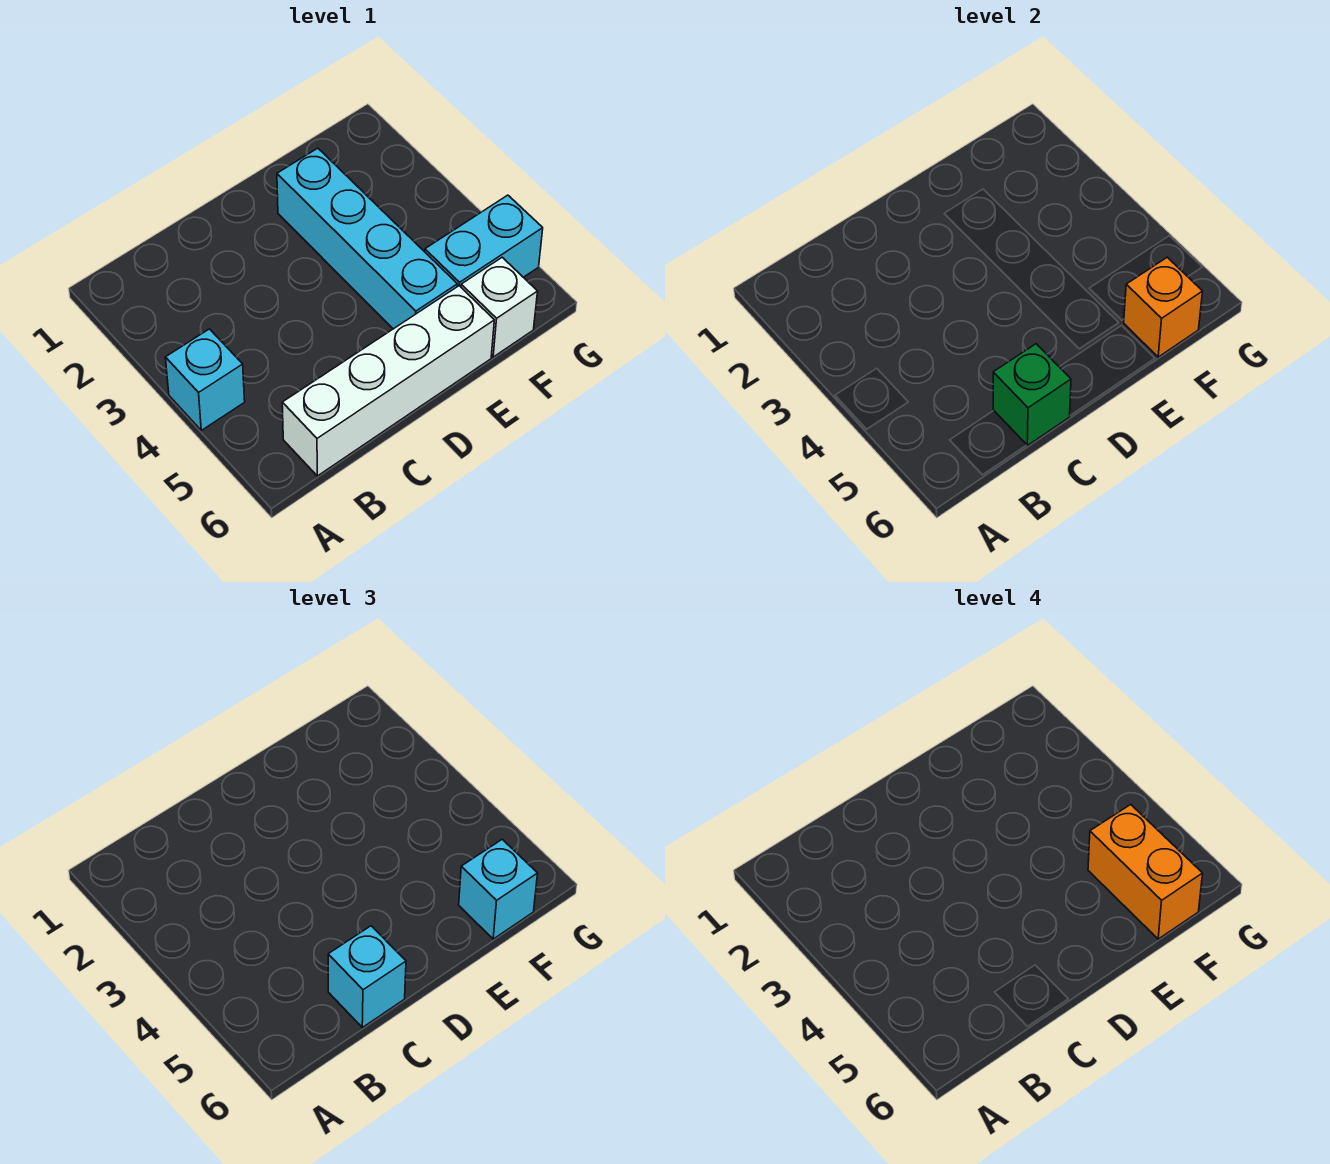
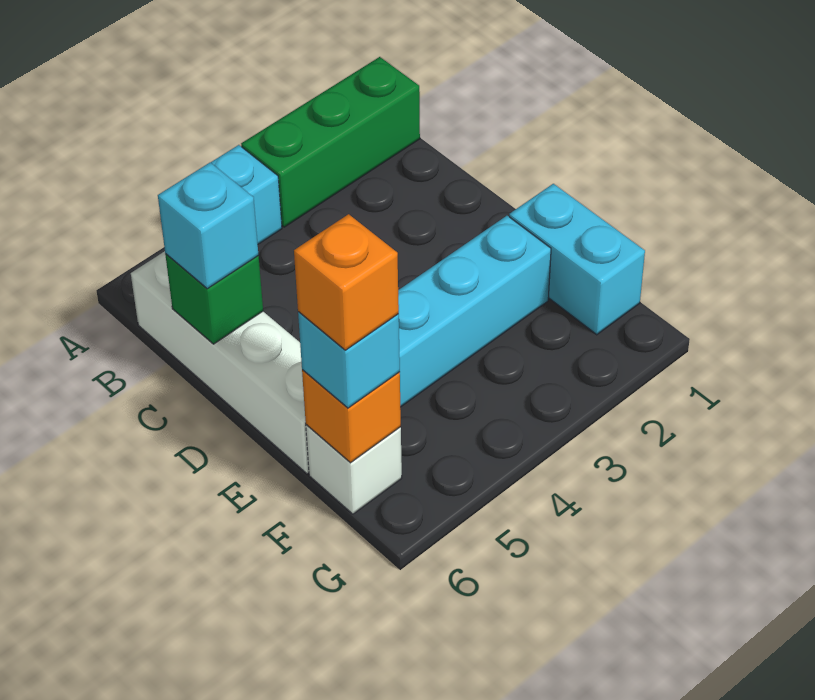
none -> green 1x3 brick [241,57,420,227]
cyan 1x2 brick [425,195,543,287] -> cyan 1x2 brick moved to [509,184,645,335]
orange 1x2 brick [1088,805,1203,939] -> orange 1x1 brick [294,214,399,350]

